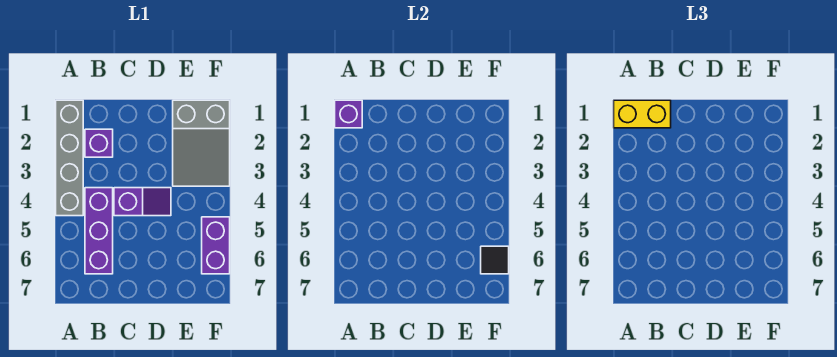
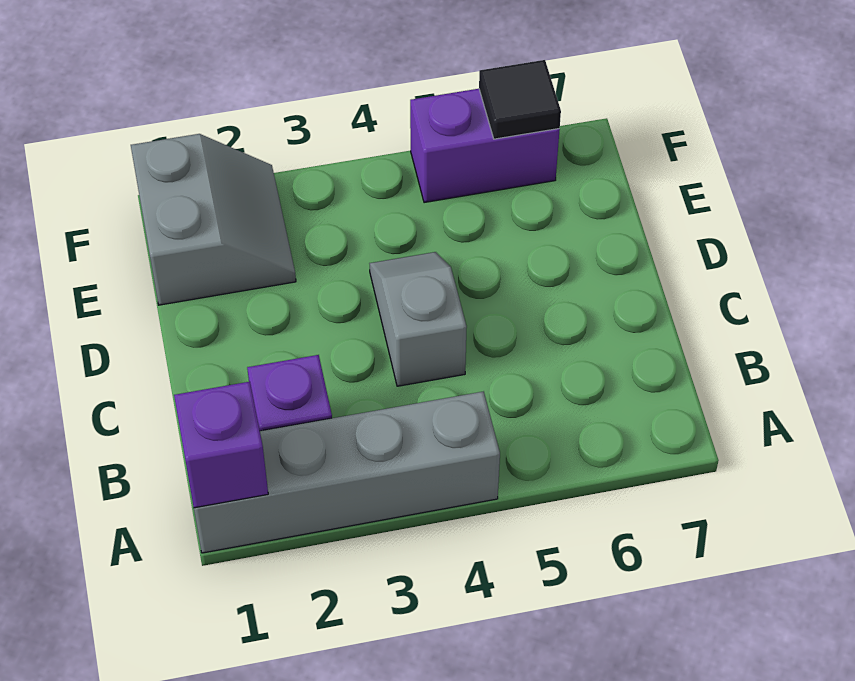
yellow 1x2 brick [614,100,671,128] -> none
purple 1x3 brick [85,188,113,274] -> none
purple 1x2 slope [114,188,171,216] -> grey 1x2 slope [369,252,467,386]
grey 2x3 slope [173,100,230,186] -> grey 2x2 slope [131,134,296,305]

